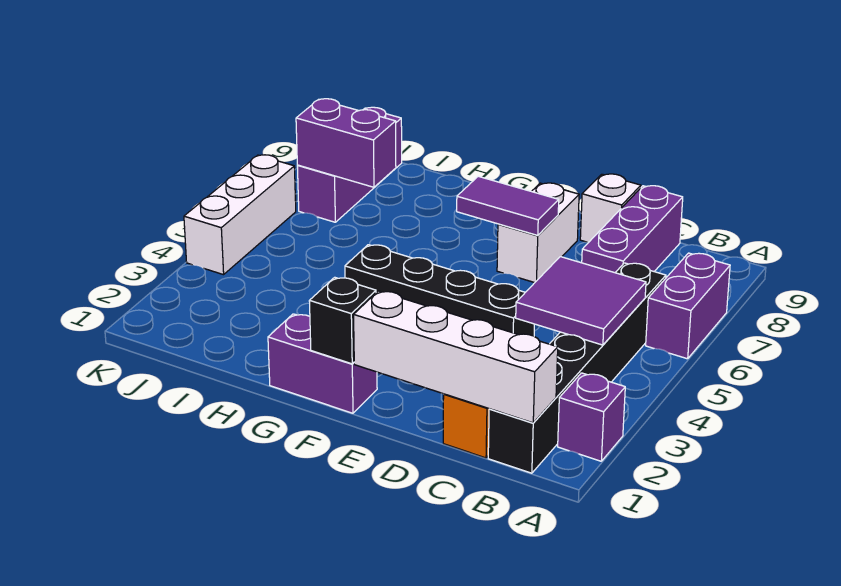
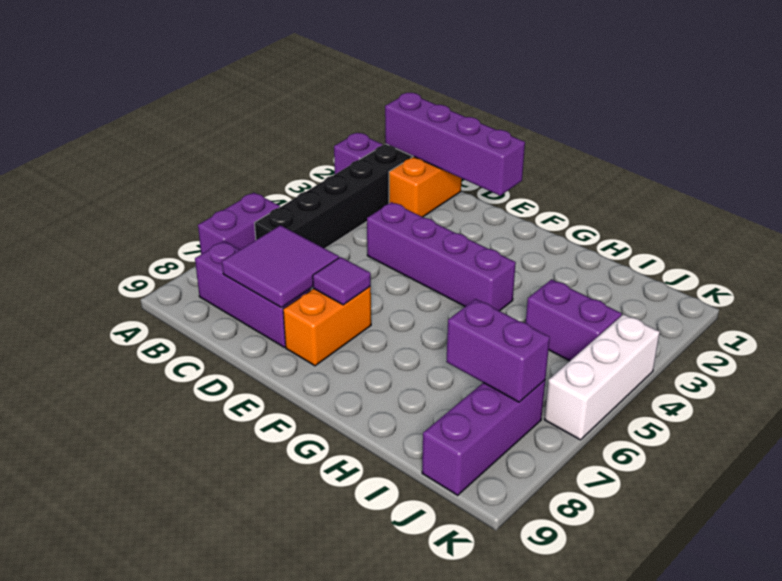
white 1x4 brick [354,291,558,423] -> purple 1x4 brick [385,93,525,196]
purple 2x2 tile [516,257,646,345] -> purple 2x2 tile moved to [222,225,339,308]
purple 1x3 brick [582,186,683,273] -> purple 1x3 brick turned to [195,241,310,347]
black 1x4 brick [345,245,534,336] -> purple 1x4 brick [367,202,516,311]
white 1x1 brick [580,174,641,242] -> none
white 1x2 brick [497,183,579,283] -> orange 1x2 brick [283,287,371,366]
purple 1x2 tile [457,176,559,235] -> purple 1x1 tile [313,257,371,305]
purple 1x2 brick [268,314,377,413] -> purple 1x2 brick moved to [526,279,622,361]
black 1x1 brick [309,277,376,364] -> none

